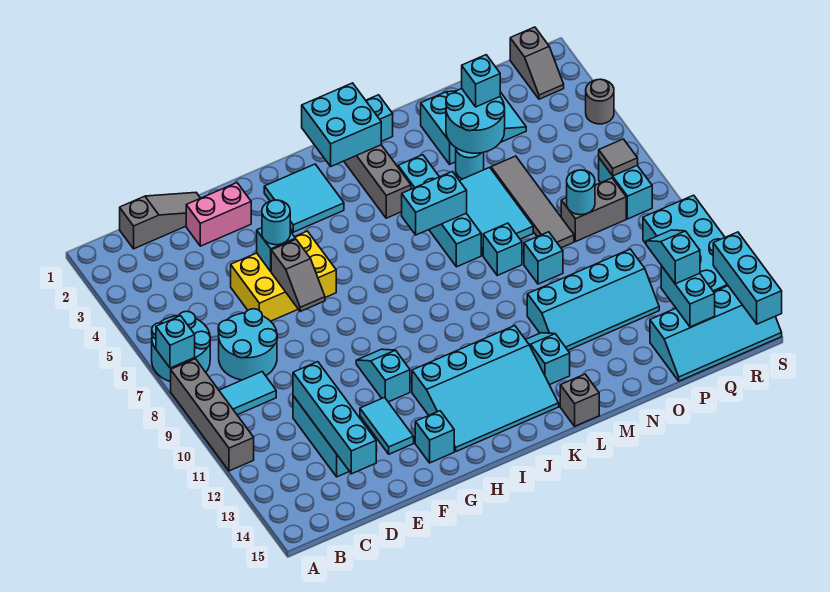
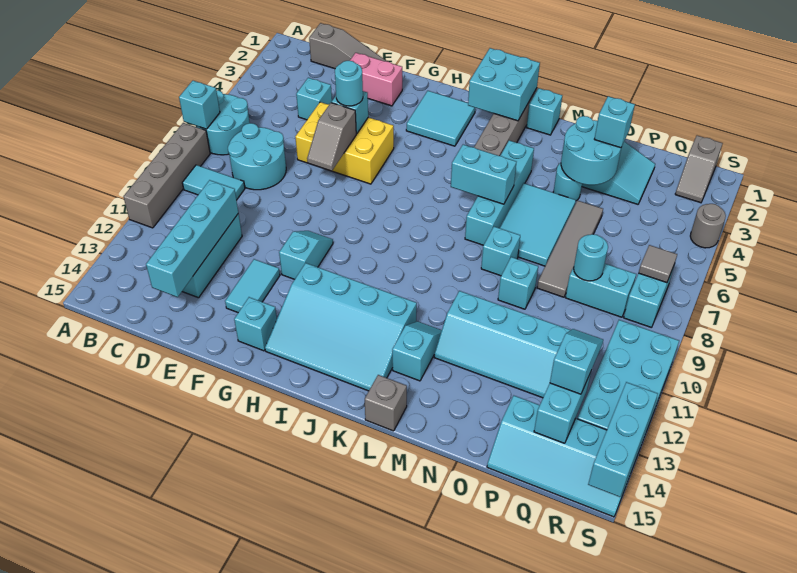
none -> cyan 1x1 brick [296,78,332,120]
grey 1x2 brick [561,178,626,242] -> cyan 1x2 brick [566,264,636,317]

